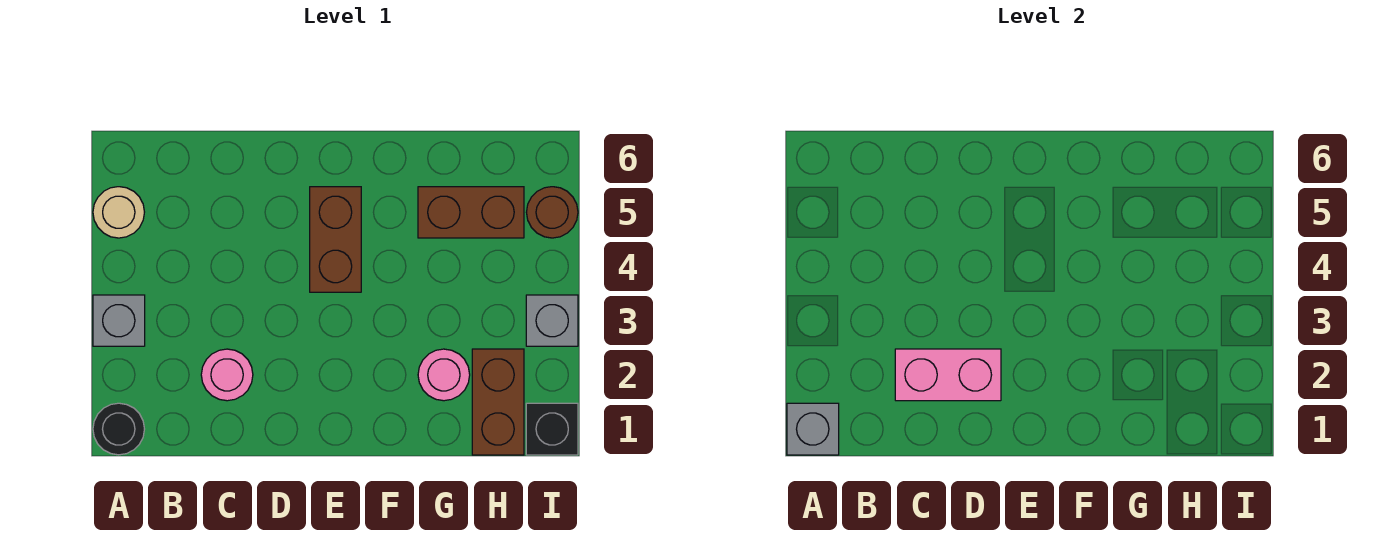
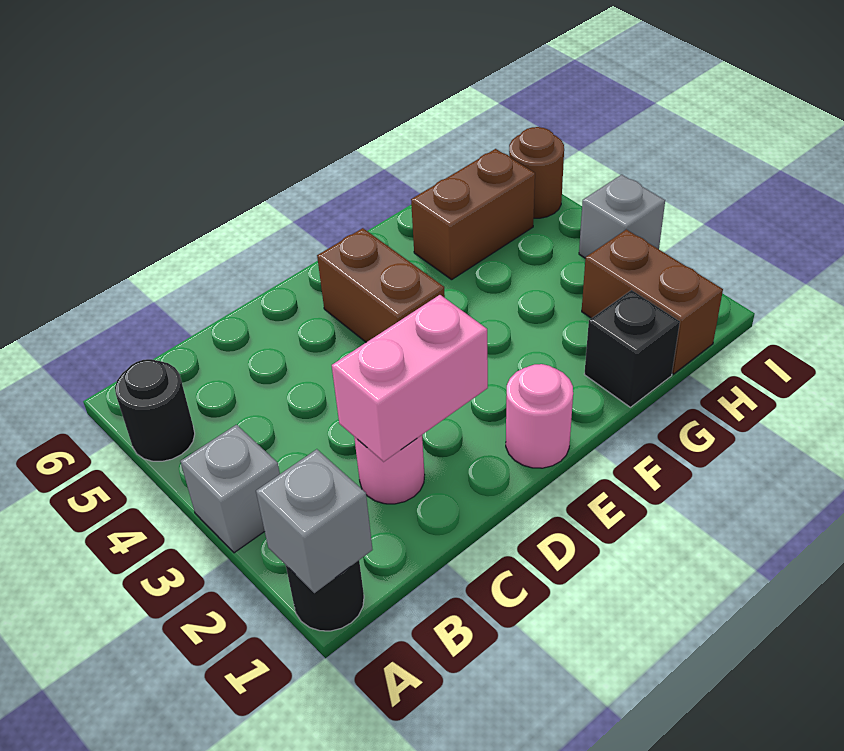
tan 1x1 round brick [93,187,144,238] -> black 1x1 round brick [115,359,195,461]
pink 1x1 round brick [418,349,470,401] -> pink 1x1 round brick moved to [506,364,573,468]
black 1x1 brick [526,403,578,455] -> black 1x1 brick moved to [584,290,680,407]

